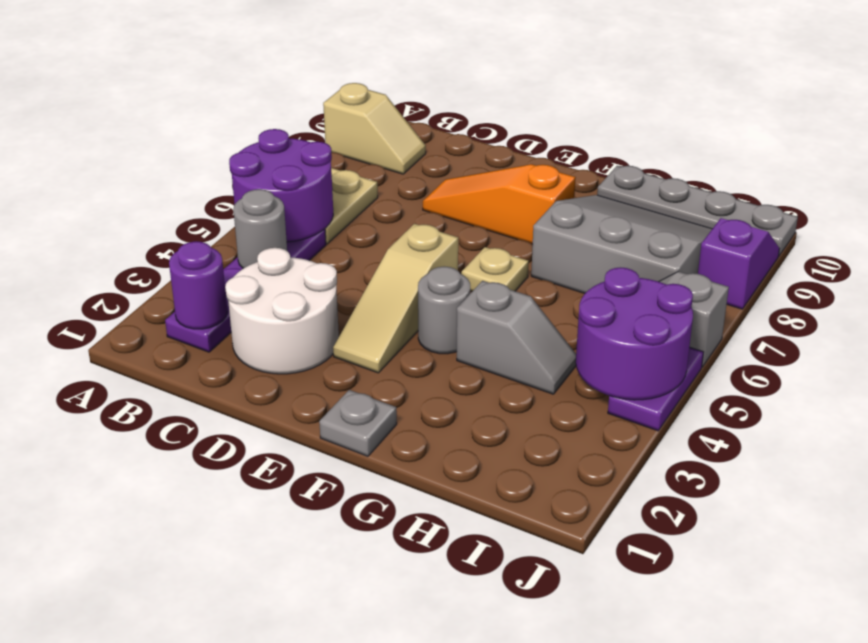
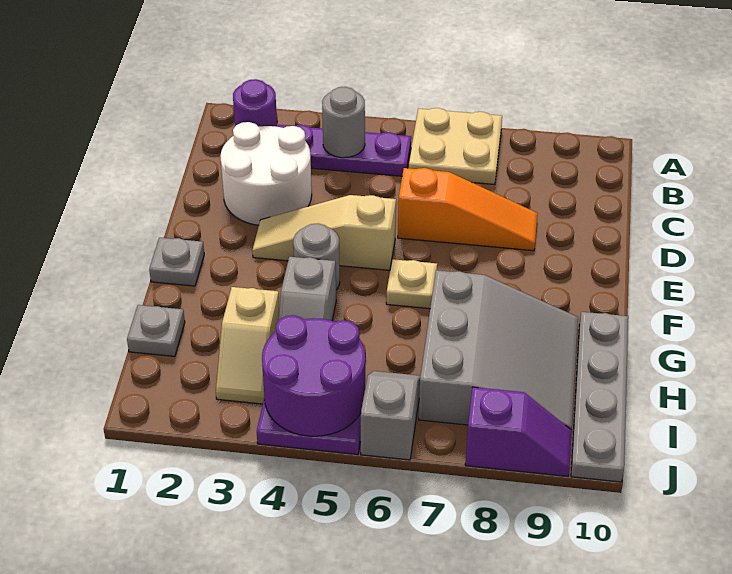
purple 2x2 round brick [229,129,333,242] -> none
tan 1x2 slope [323,83,426,174] -> tan 1x2 slope moved to [216,287,279,404]
orange 1x3 slope [423,164,576,244] -> orange 1x3 slope turned to [398,168,538,251]
none -> grey 1x1 plate [127,305,185,356]

